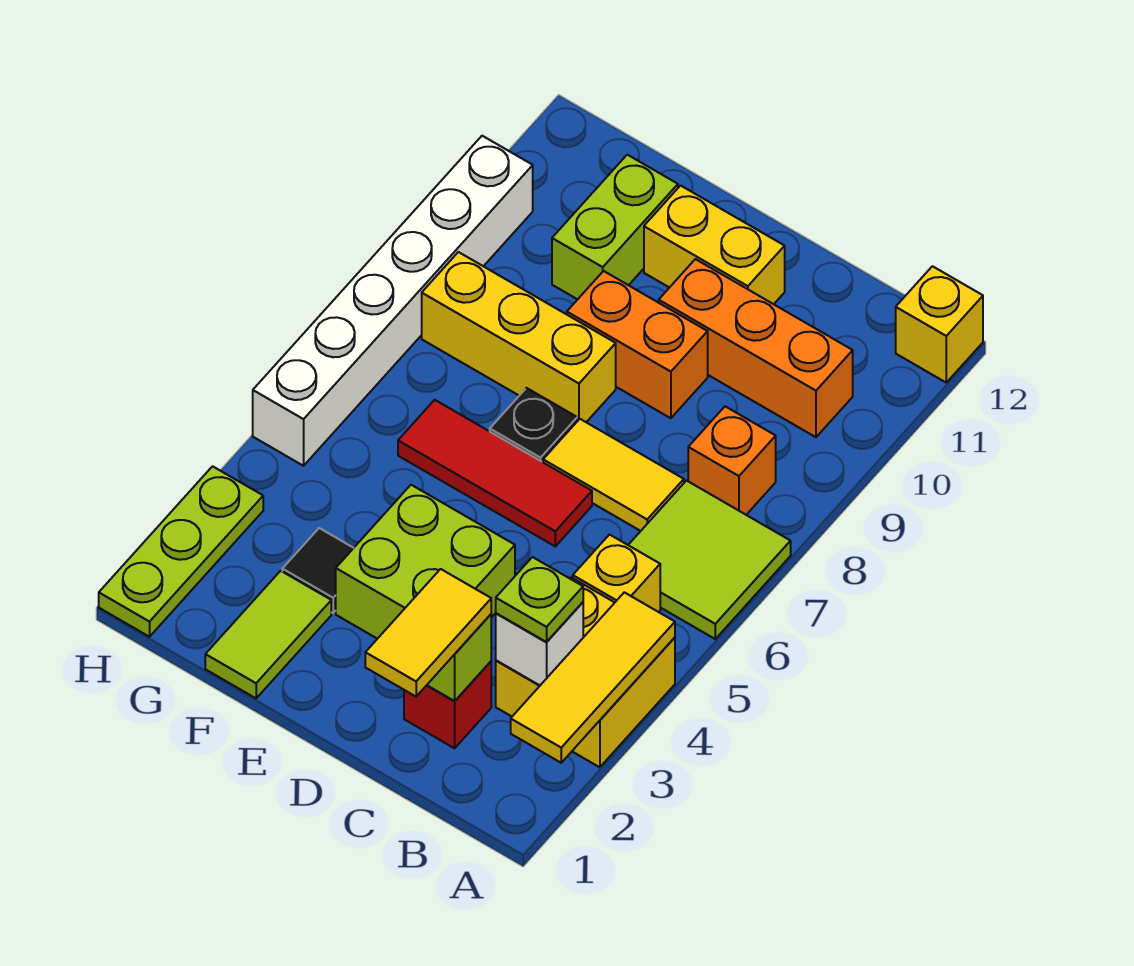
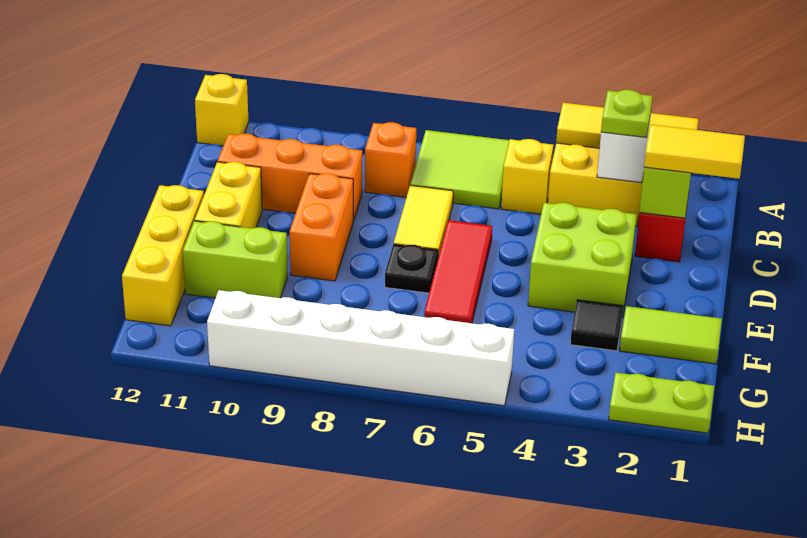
orange 1x3 brick [659,259,853,437] -> orange 1x3 brick turned to [218,133,362,220]
yellow 1x3 brick [422,252,616,422] -> yellow 1x3 brick moved to [122,185,204,326]
lime 1x3 plate [99,466,263,637] -> lime 1x2 plate [609,373,714,433]

